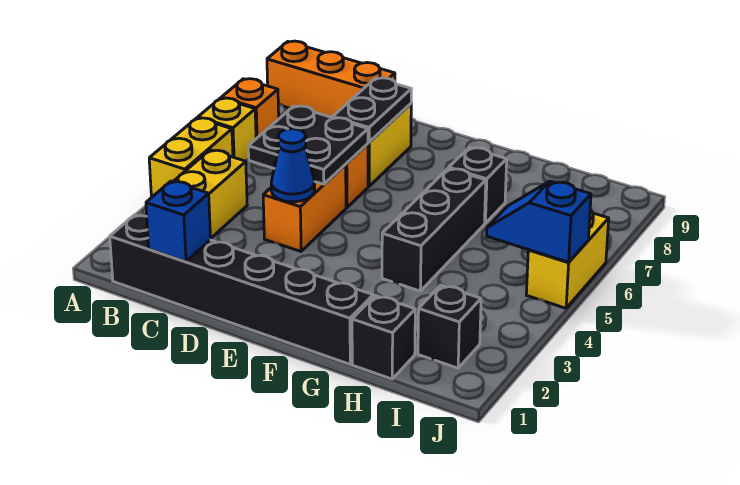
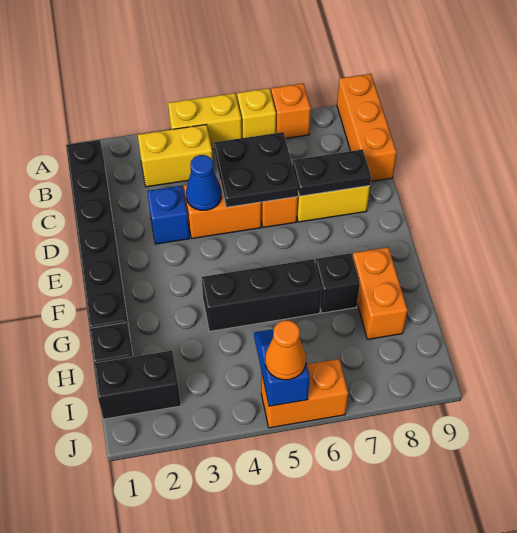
blue 1x1 brick [146,181,211,262] -> blue 1x1 brick moved to [147,186,190,244]
none -> orange 1x2 brick [353,247,408,339]
black 1x1 brick [418,285,481,368] -> black 1x2 brick [94,350,181,419]
yellow 1x2 brick [526,210,609,308] -> orange 1x2 brick [261,359,348,428]
none -> orange 1x1 cone [265,320,306,380]

